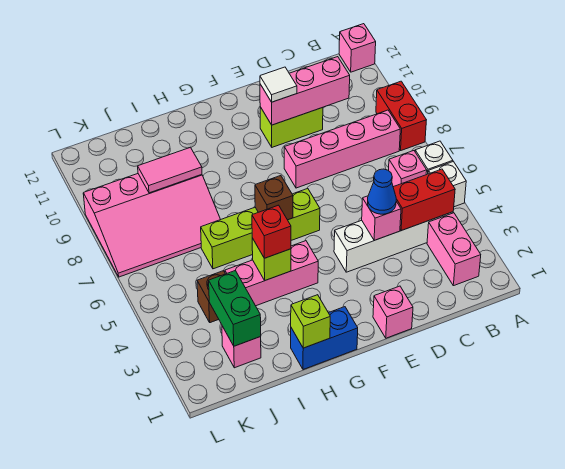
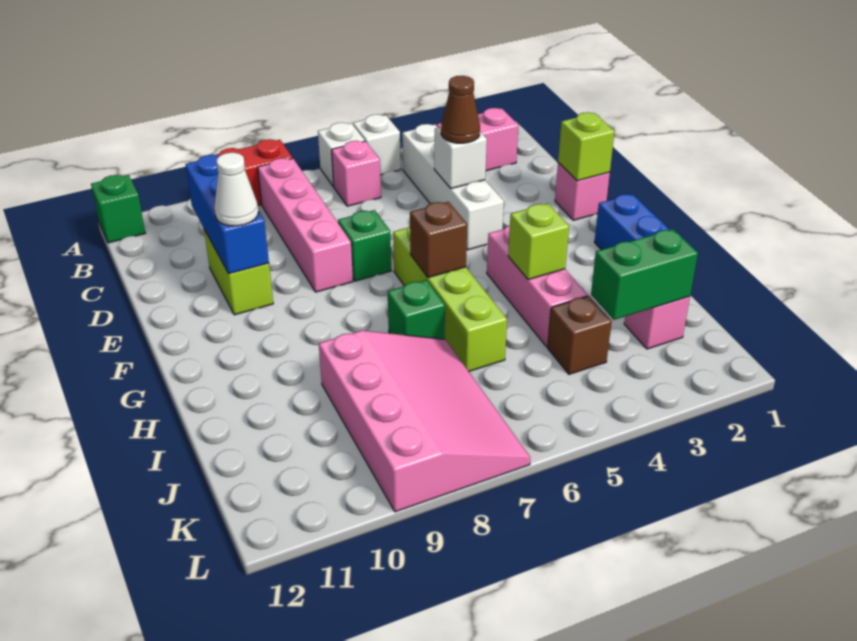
pink 1x1 brick [339,24,376,72] -> green 1x1 brick [91,175,145,243]
red 1x2 brick [393,169,455,231] -> none
pink 1x3 brick [260,57,350,125] -> blue 1x3 brick [185,155,269,274]
pink 1x1 brick [362,196,401,240] -> white 1x1 brick [434,127,487,188]
blue 1x1 cone [368,169,396,214] -> brown 1x1 cone [441,76,480,143]
none -> green 1x1 brick [338,210,391,281]
white 1x1 tile [260,67,297,102] -> white 1x1 cone [214,152,258,226]
lime 1x1 brick [291,295,330,348] -> lime 1x1 brick moved to [558,112,615,181]
red 1x1 brick [252,205,291,258] -> none
none -> green 1x1 brick [388,280,445,339]
pink 1x2 tile [138,147,202,193] -> none

